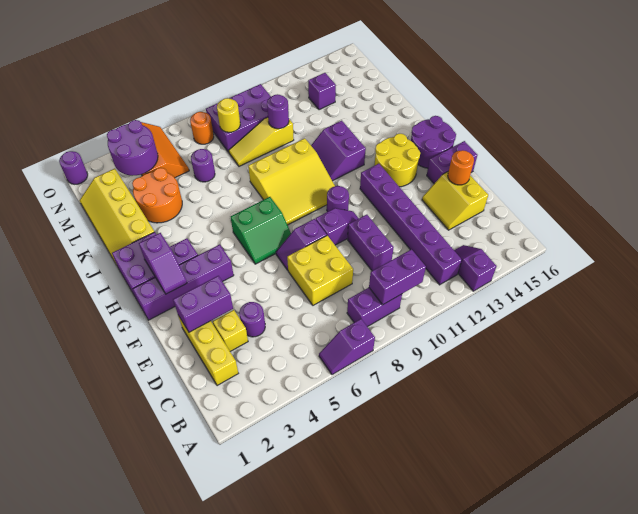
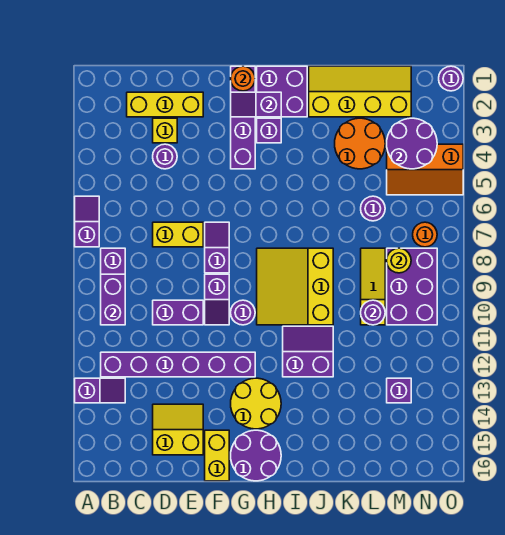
yellow 2x2 brick [287,235,353,305] -> yellow 1x2 brick [153,222,203,247]
purple 1x2 brick [173,276,233,332] -> none
orange 1x1 round brick [448,150,474,185] -> orange 1x1 round brick moved to [231,66,255,91]
purple 1x2 brick [427,141,477,184] -> yellow 1x2 brick [205,430,229,481]
green 2x2 slope [231,197,291,264] -> none

